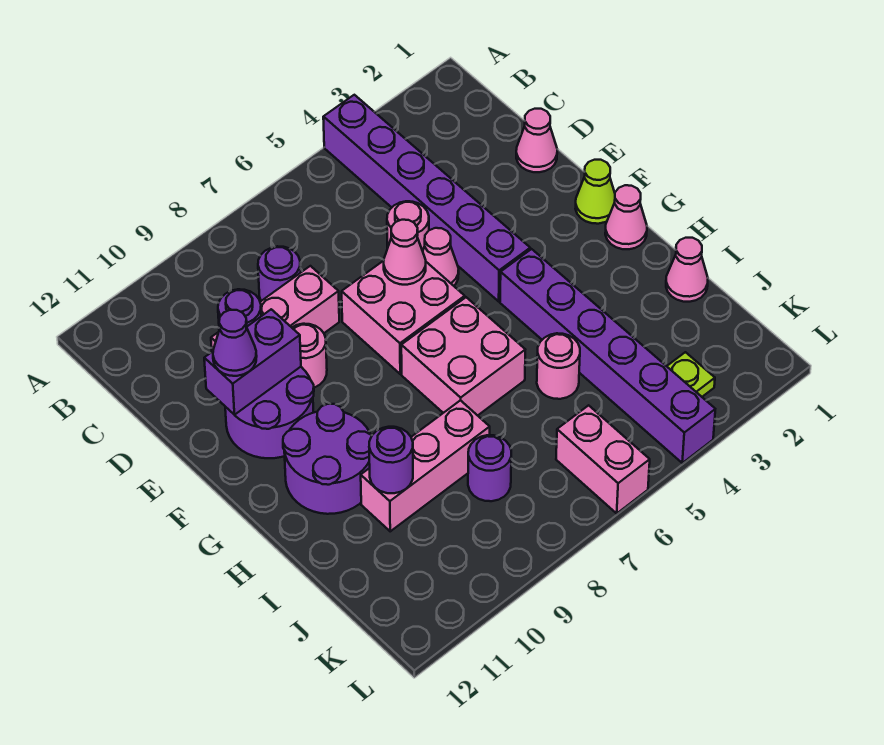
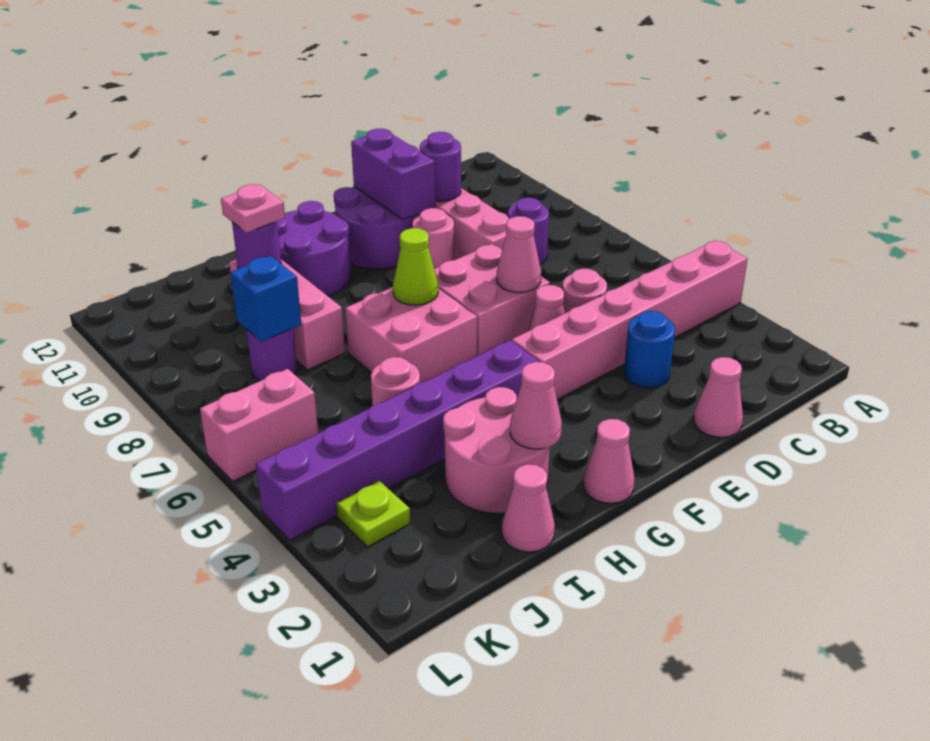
purple 1x6 brick [323,95,530,301] -> pink 1x6 brick [512,240,747,400]
none -> blue 1x1 round brick [624,311,675,388]
purple 1x1 cone [213,310,257,376] -> none
lime 1x1 cone [575,160,615,224] -> lime 1x1 cone moved to [393,228,438,305]
none -> pink 2x2 round brick [443,387,550,513]
none -> pink 1x1 cone [510,362,562,449]
none -> pink 1x1 plate [221,184,285,233]
none -> blue 1x1 brick [231,256,301,342]

